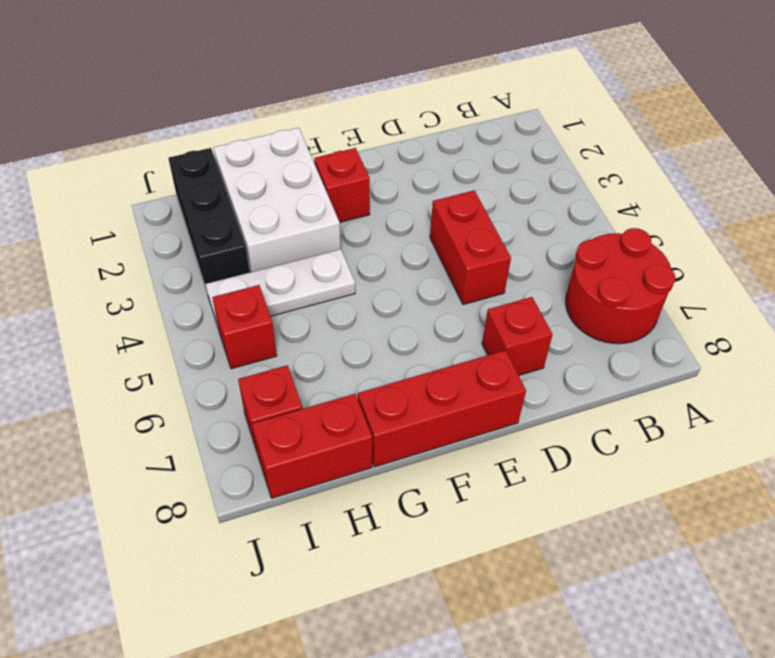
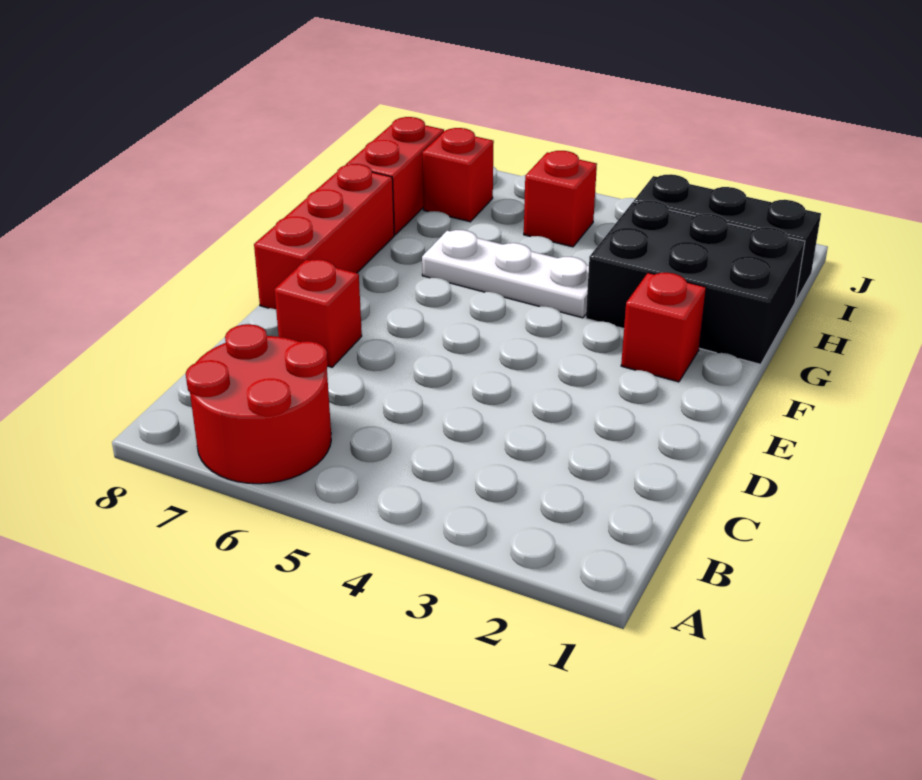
red 1x2 brick [430,190,511,305] -> none
white 2x3 brick [213,128,340,272] -> black 2x3 brick [586,201,805,364]
white 1x3 plate [205,249,355,329] -> white 1x3 plate turned to [422,230,589,318]

